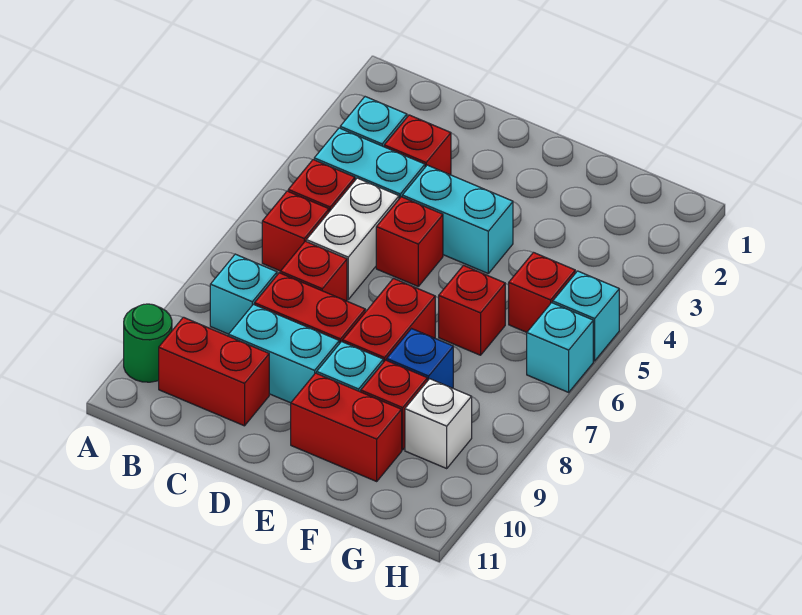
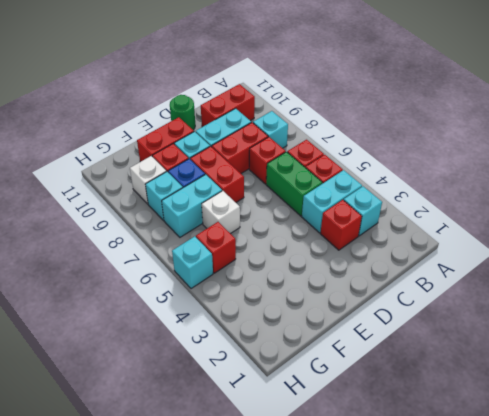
green 1x1 round brick [124,304,172,382] -> green 1x1 round brick moved to [170,95,195,130]
white 1x2 brick [306,178,399,299] -> green 1x2 brick [266,152,322,216]
cyan 1x2 brick [402,165,513,273] -> cyan 1x2 brick moved to [162,174,222,237]
red 1x1 brick [376,197,443,286] -> none
red 1x1 brick [439,266,505,355] -> white 1x1 brick [202,191,240,234]
cyan 1x1 brick [527,303,593,392] -> cyan 1x1 brick moved to [145,172,183,221]

